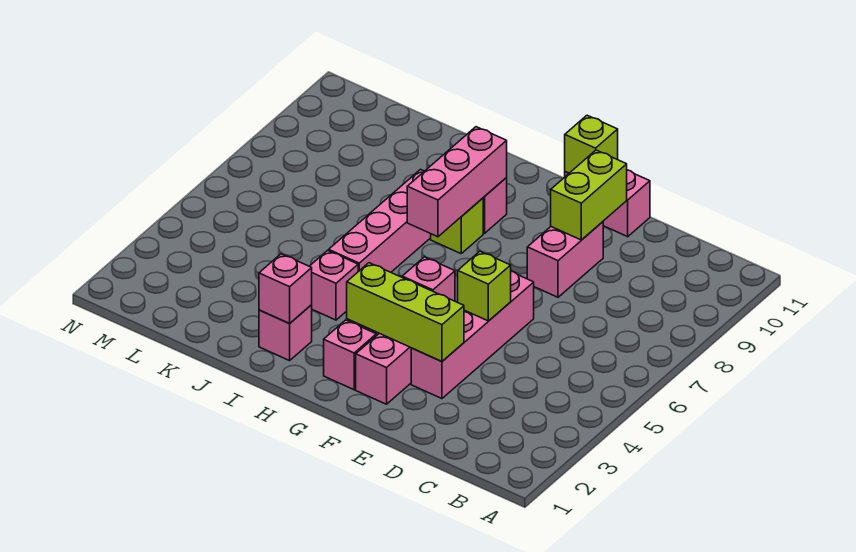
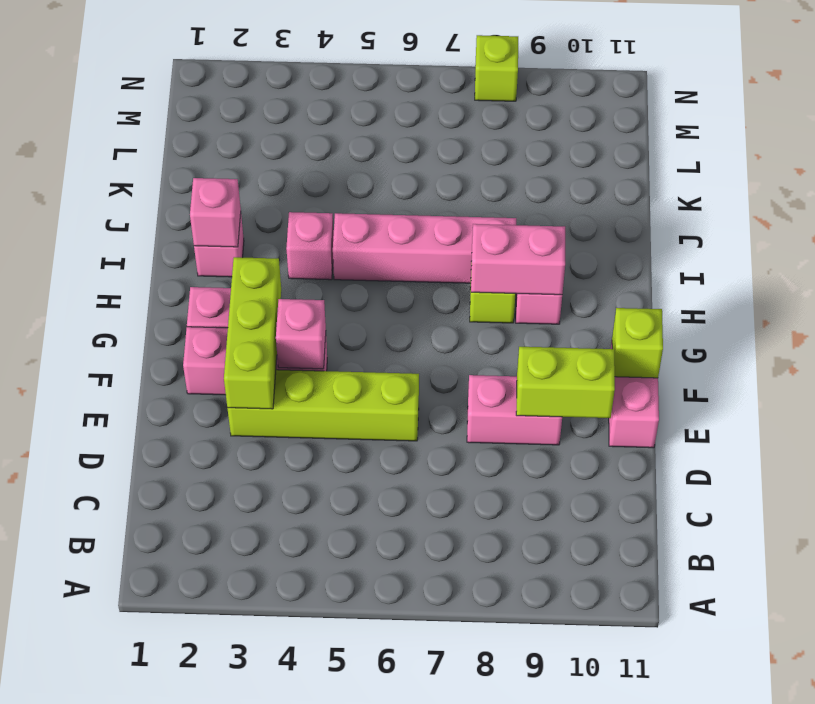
pink 1x4 brick [411,271,534,399] -> lime 1x4 brick [227,370,419,441]
lime 1x1 brick [458,251,511,321] -> lime 1x1 brick moved to [475,35,518,101]
pink 1x3 brick [407,127,507,237] -> pink 1x2 brick [471,224,565,295]

